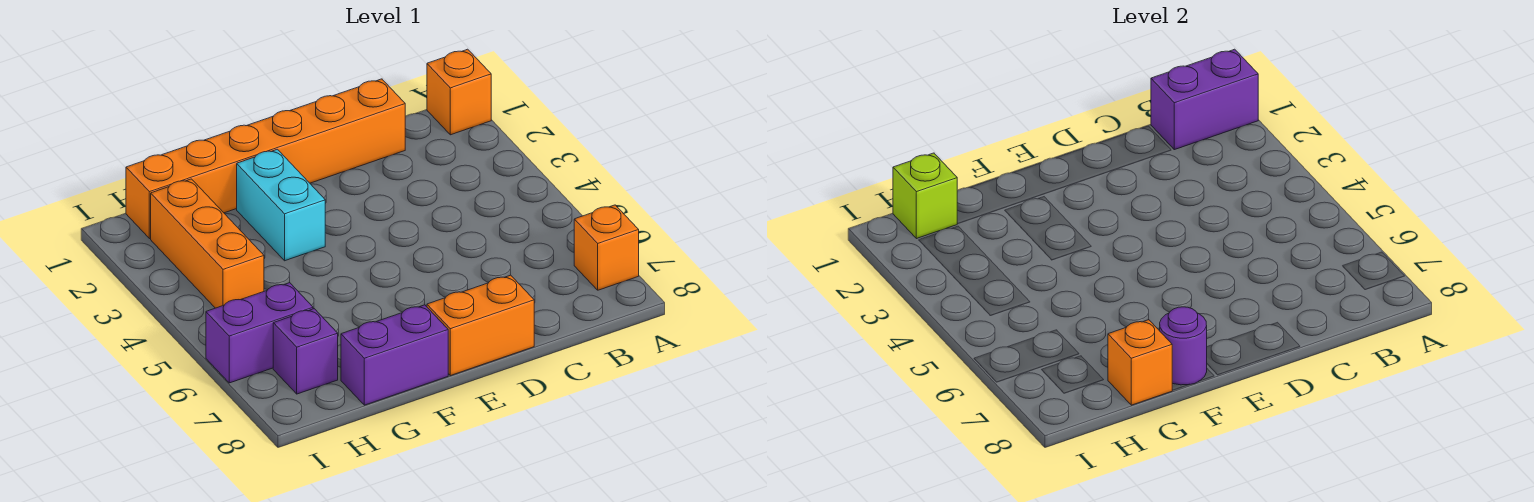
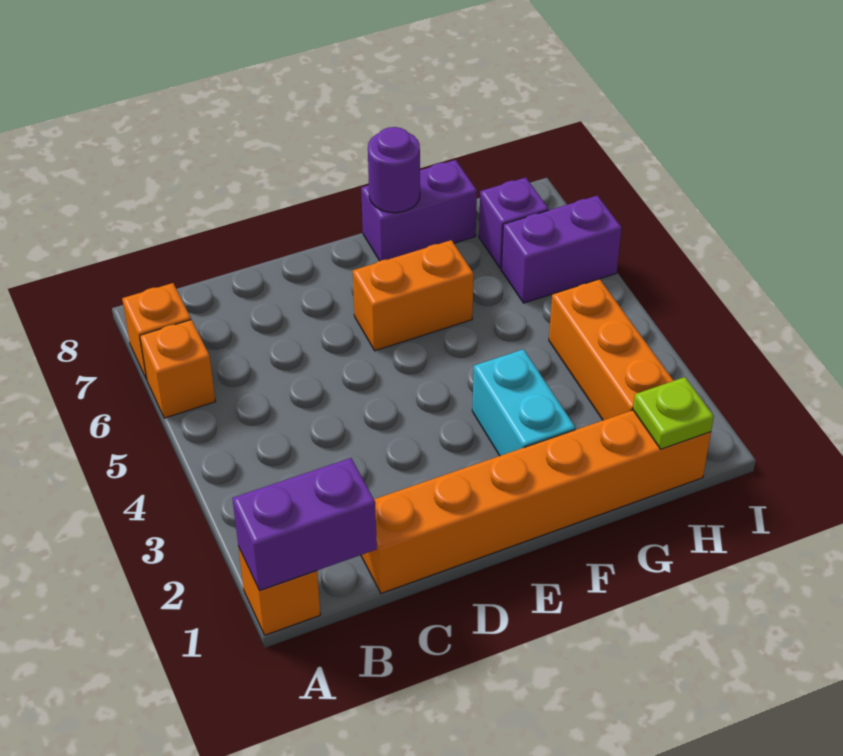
orange 1x2 brick [427,275,534,376] -> orange 1x2 brick moved to [353,240,474,351]
orange 1x1 brick [1108,320,1172,405] -> orange 1x1 brick moved to [140,320,216,418]
lime 1x1 brick [893,153,957,239] -> lime 1x1 plate [633,377,714,449]

